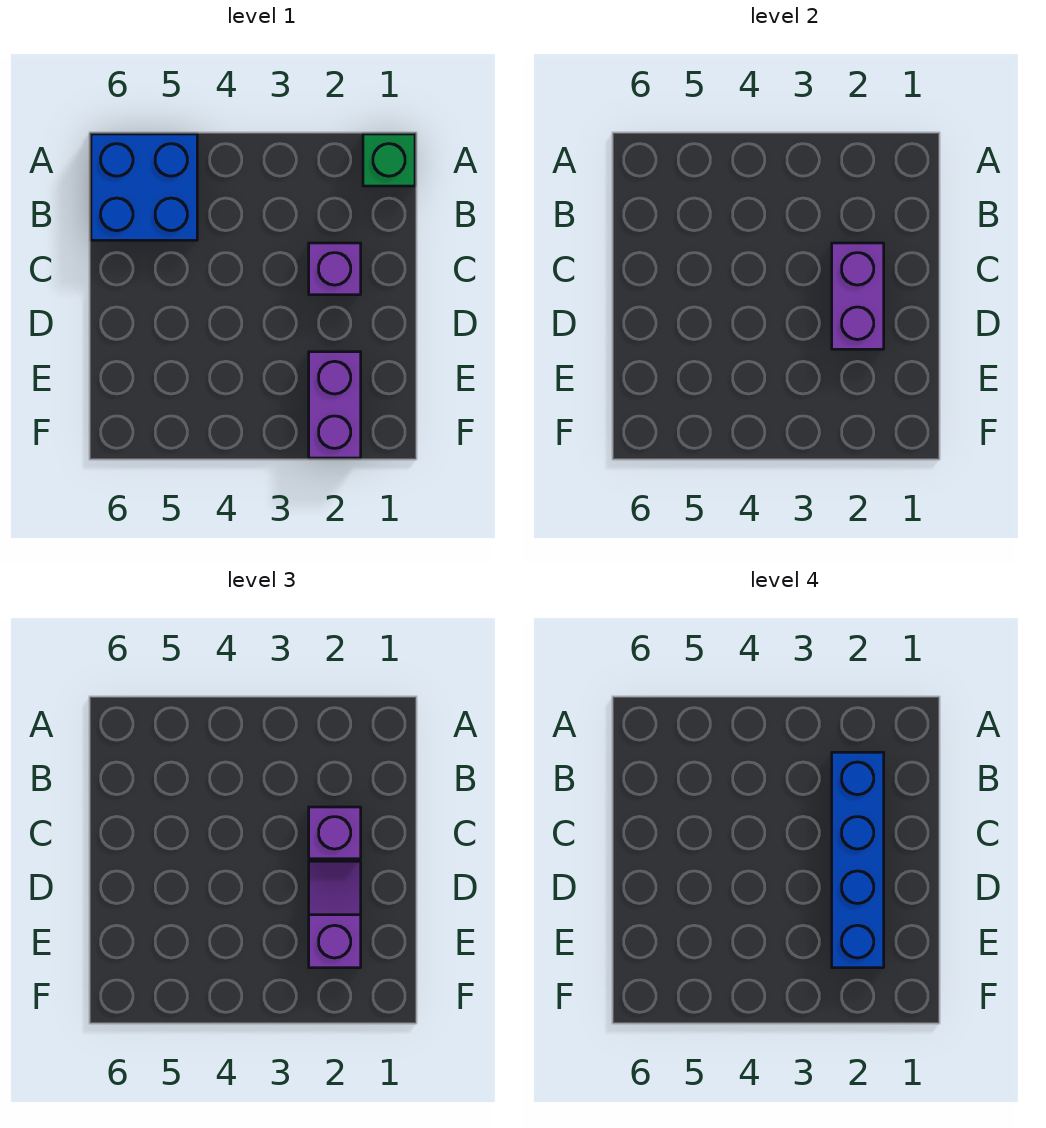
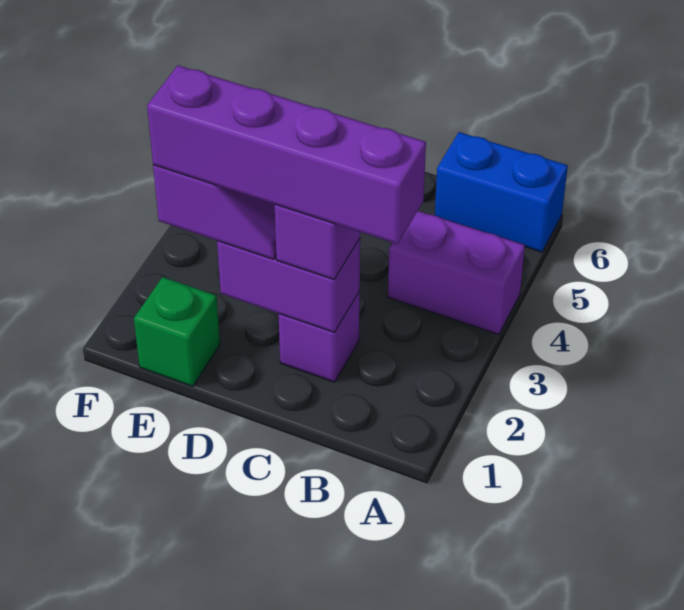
green 1x1 brick [363,134,415,186] -> green 1x1 brick moved to [134,277,220,387]
blue 2x2 brick [91,134,197,240] -> blue 1x2 brick [435,132,568,252]
blue 1x4 brick [832,752,884,968] -> purple 1x4 brick [147,65,426,244]
purple 1x2 brick [309,352,361,458] -> purple 1x2 brick moved to [388,211,525,334]

